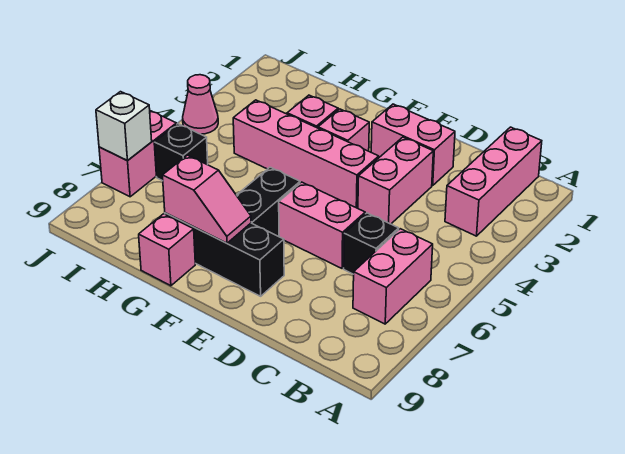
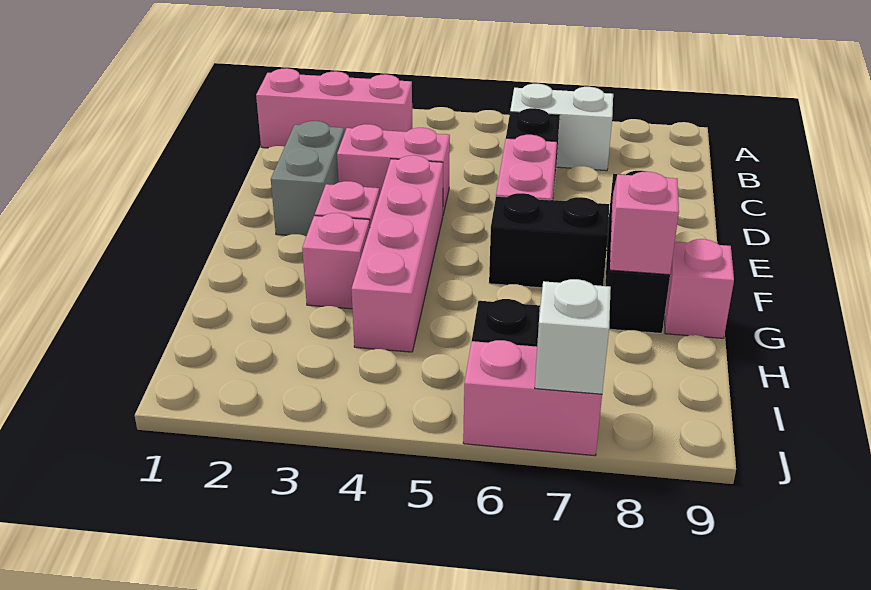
pink 1x2 brick [353,229,433,324] -> white 1x2 brick [510,84,613,171]
pink 1x2 brick [371,104,455,186] -> grey 1x2 brick [271,121,344,236]
pink 1x1 cone [183,75,218,134] -> none

